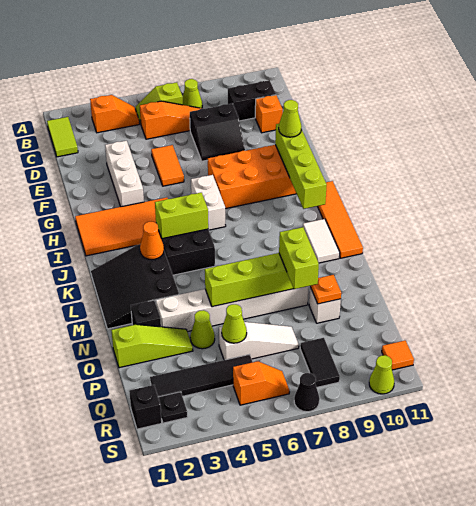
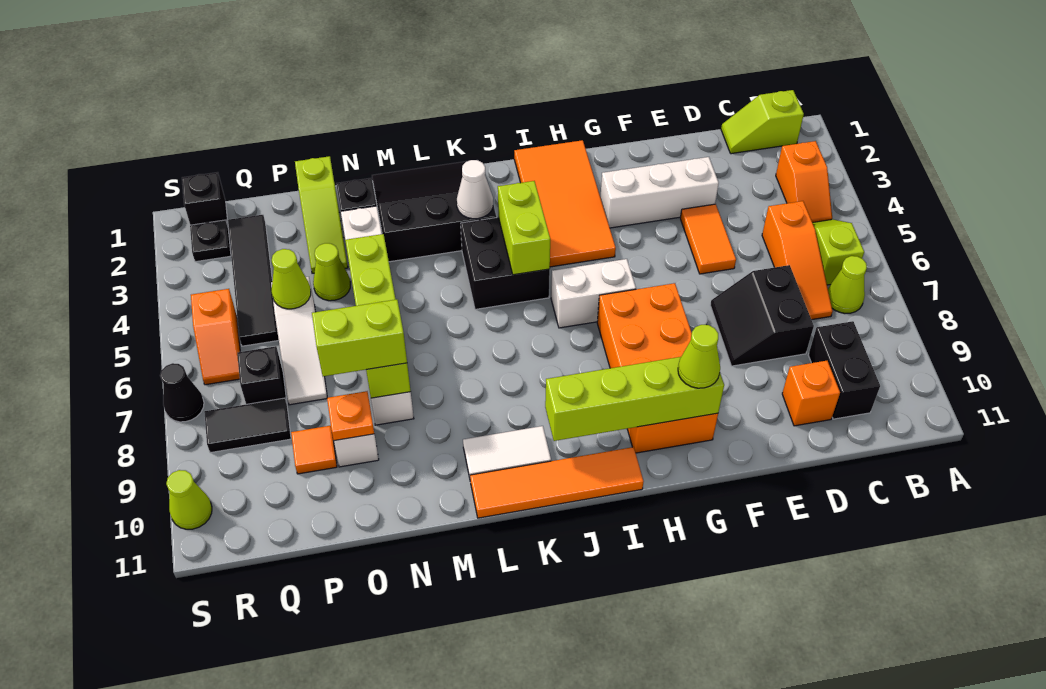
lime 1x2 tile [47,117,78,157] -> lime 1x2 slope [721,90,804,154]
orange 1x2 tile [151,145,184,186] -> orange 1x2 tile turned to [680,204,736,274]
orange 1x1 cone [140,222,164,260] -> white 1x1 cone [457,160,493,219]
none -> black 1x1 brick [237,346,287,404]
orange 1x1 tile [382,341,414,370] -> orange 1x1 tile moved to [291,426,337,474]

